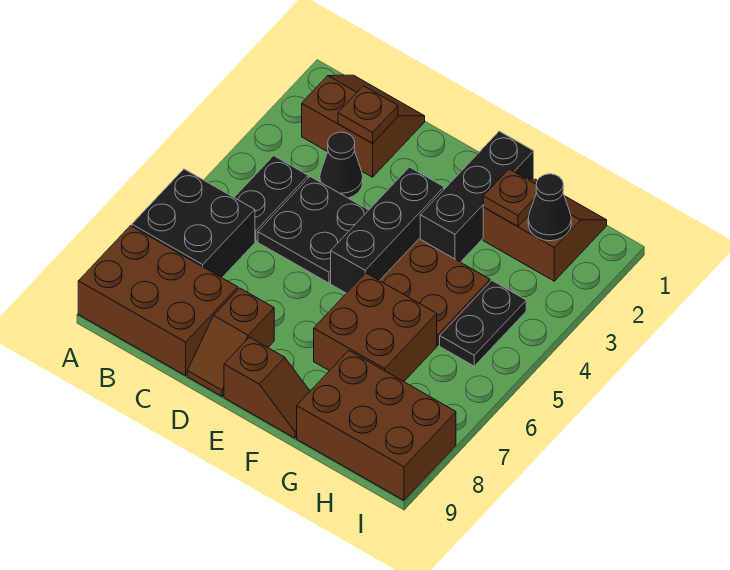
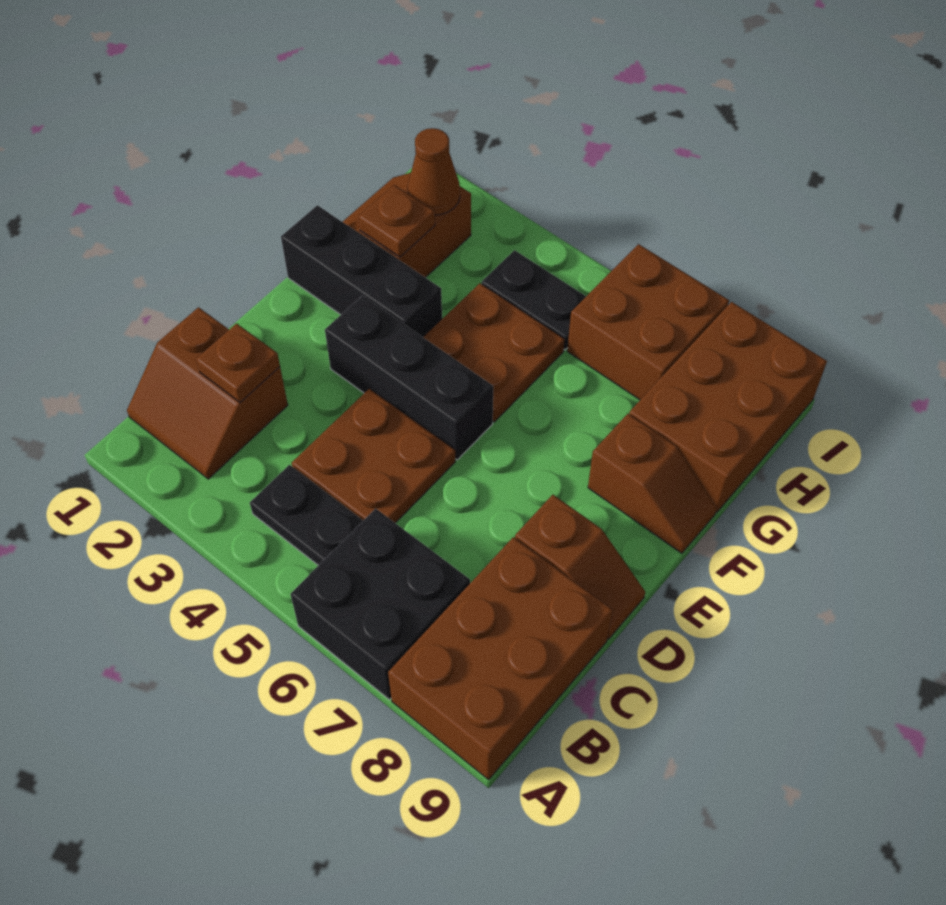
brown 2x2 slope [302,75,425,177] -> brown 2x2 slope turned to [127,307,288,479]
black 1x1 cone [320,132,363,198] -> none
black 2x2 plate [258,177,368,283] -> brown 2x2 plate [292,389,455,523]
brown 1x2 slope [224,337,310,438] -> brown 1x2 slope turned to [588,414,717,553]
brown 2x2 brick [314,273,437,382] -> brown 2x2 brick moved to [567,244,729,400]
black 1x1 cone [528,174,571,241] -> brown 1x1 cone [407,128,460,215]

